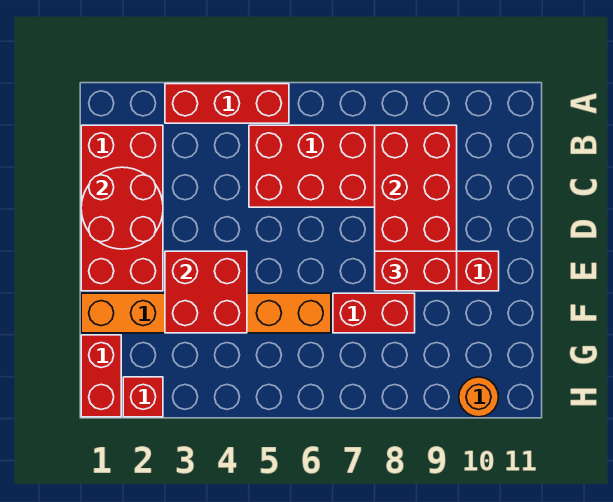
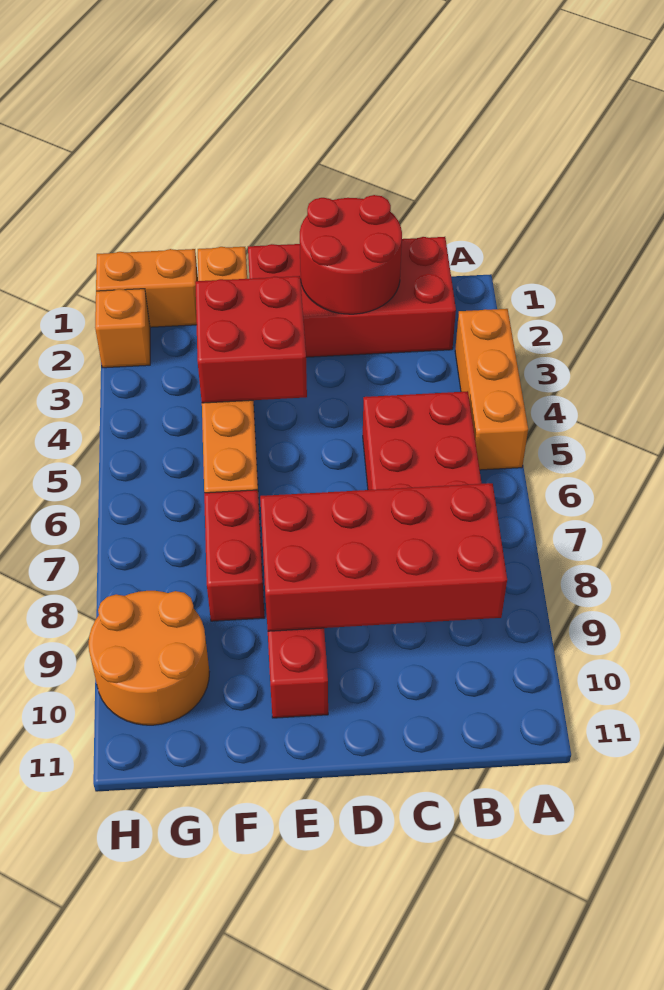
red 1x3 brick [165,84,289,123] -> orange 1x3 brick [455,309,528,470]
red 1x2 brick [375,251,457,291] -> none
red 1x2 brick [81,335,121,417] -> orange 1x2 brick [96,249,198,327]
red 1x1 brick [123,377,163,417] -> orange 1x1 brick [95,289,150,368]
orange 1x1 round brick [459,377,499,417] -> orange 2x2 round brick [88,591,209,725]

